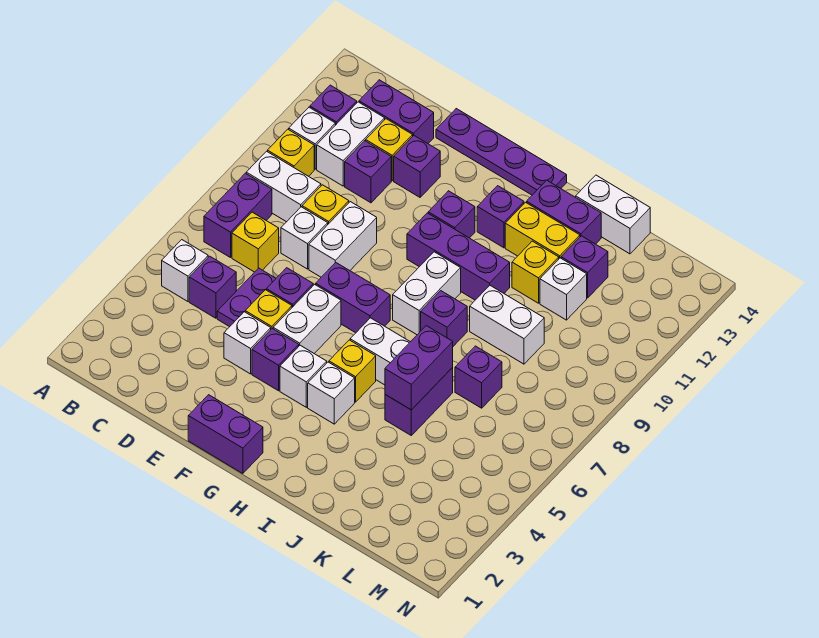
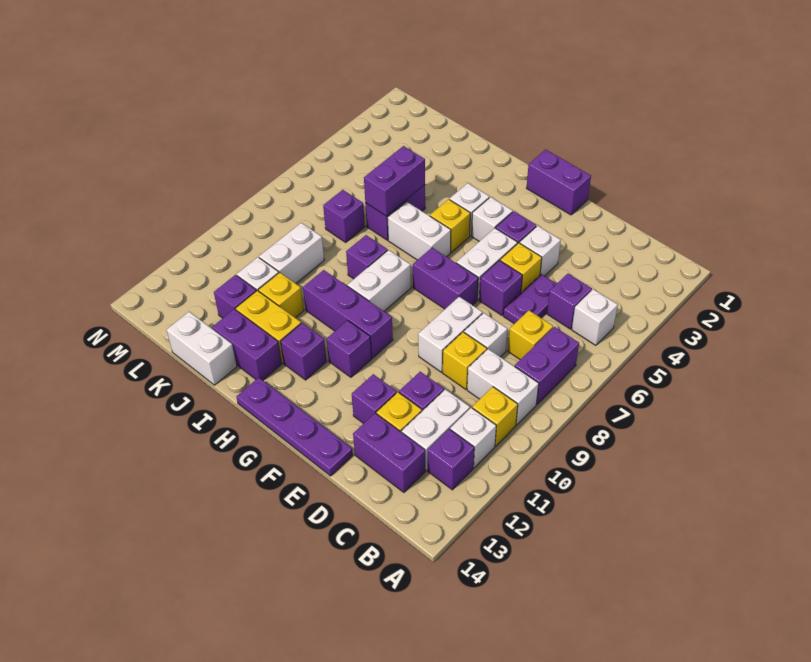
white 1x2 brick [470,285,544,364] -> white 1x2 brick turned to [259,223,324,283]

